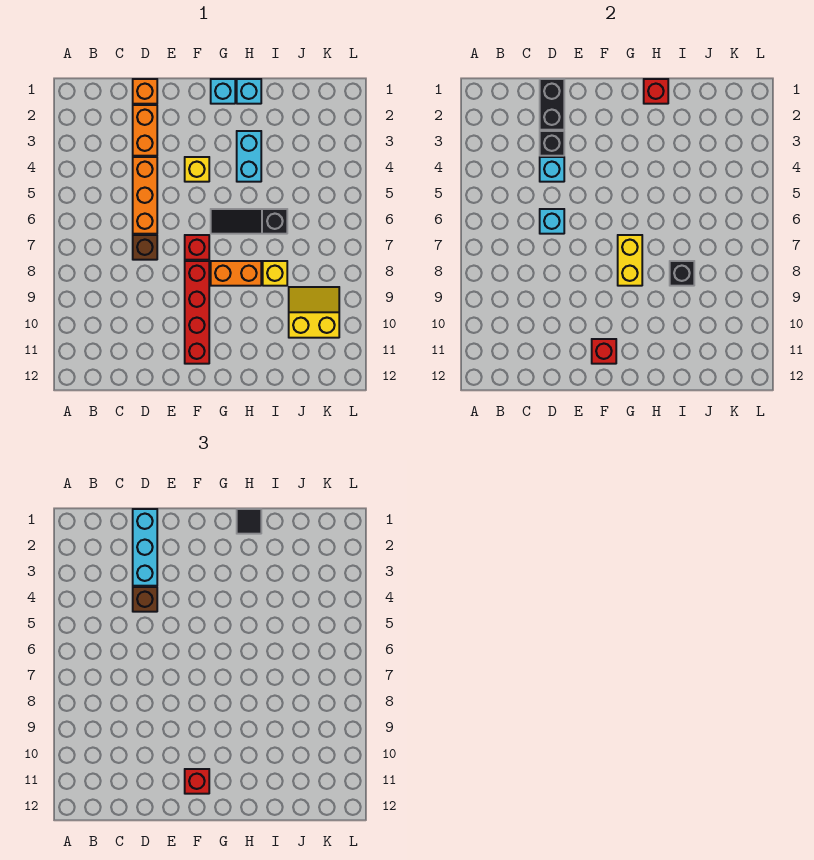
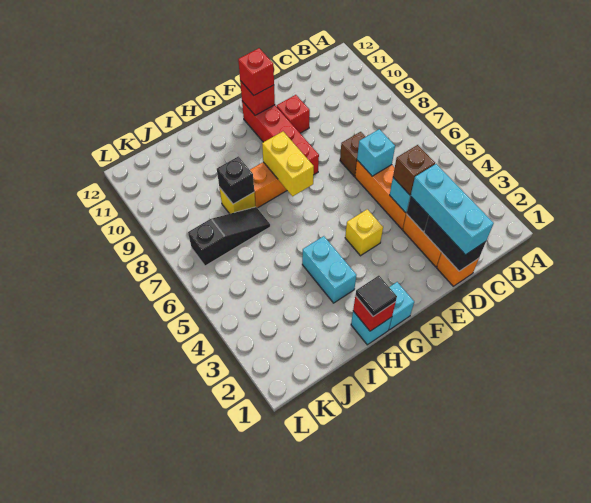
red 1x1 brick [185,235,209,260] -> red 1x1 brick moved to [277,95,310,133]
black 1x3 slope [211,209,287,234] -> black 1x3 slope moved to [188,207,270,266]
yellow 2x2 slope [289,287,339,338] -> none

